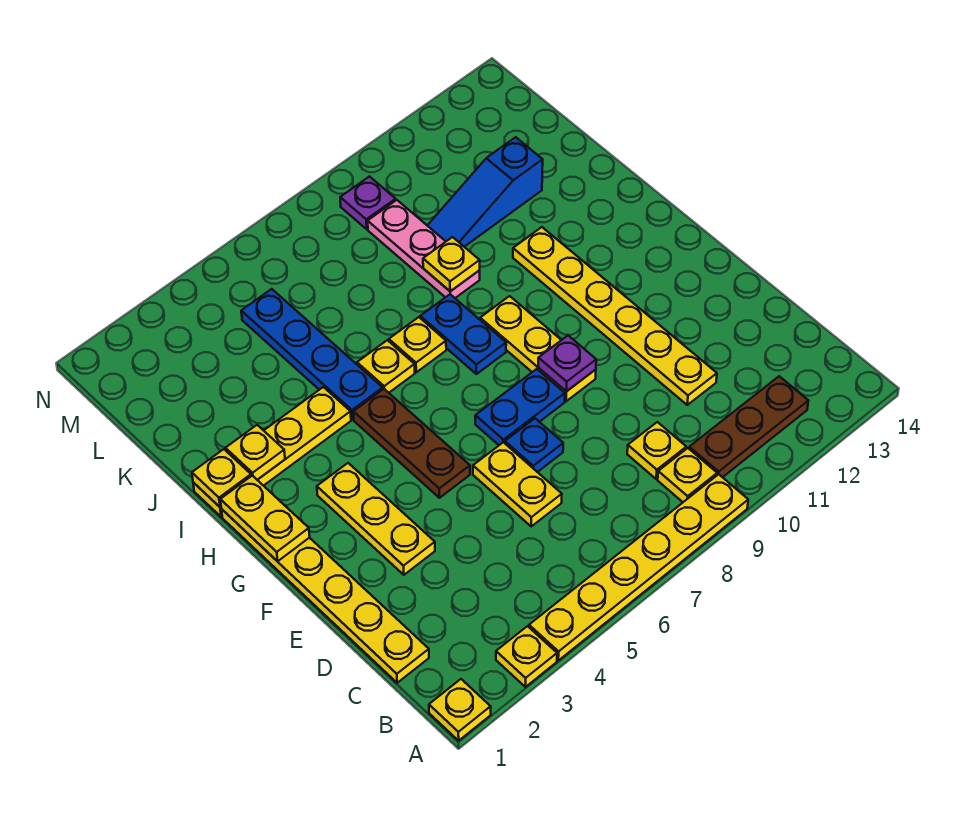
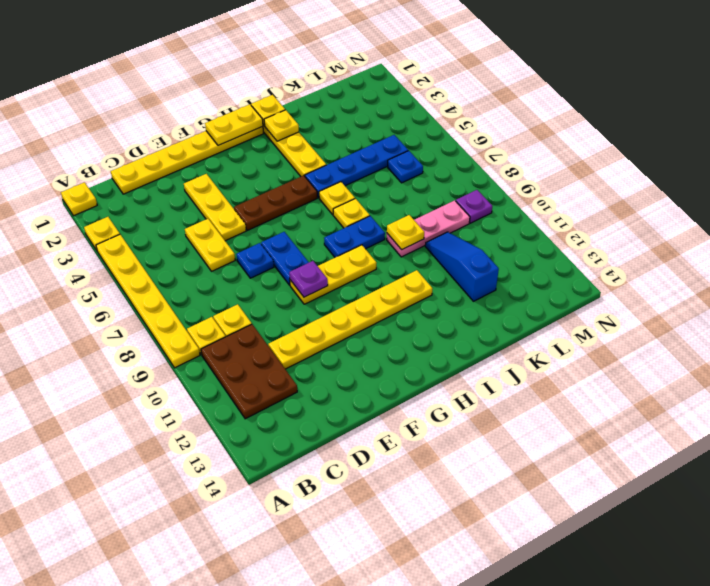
brown 1x3 plate [689,376,808,477] -> brown 2x3 plate [201,324,297,419]
yellow 1x2 plate [473,442,562,526] -> yellow 1x2 plate turned to [185,219,235,271]
yellow 1x3 plate [317,463,435,575] -> yellow 1x3 plate turned to [184,174,246,241]
none -> blue 1x1 plate [388,151,423,183]

